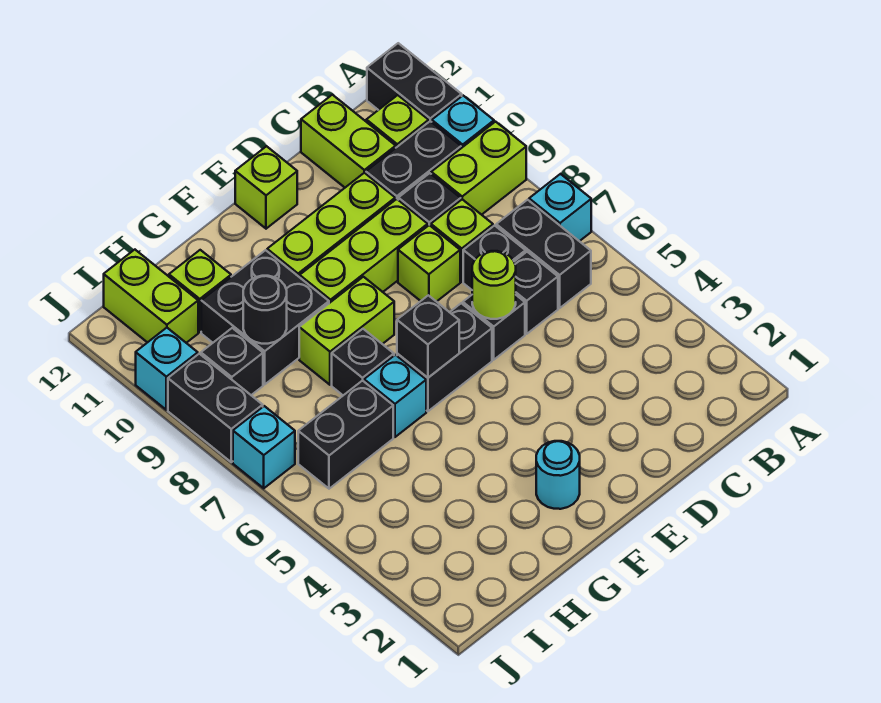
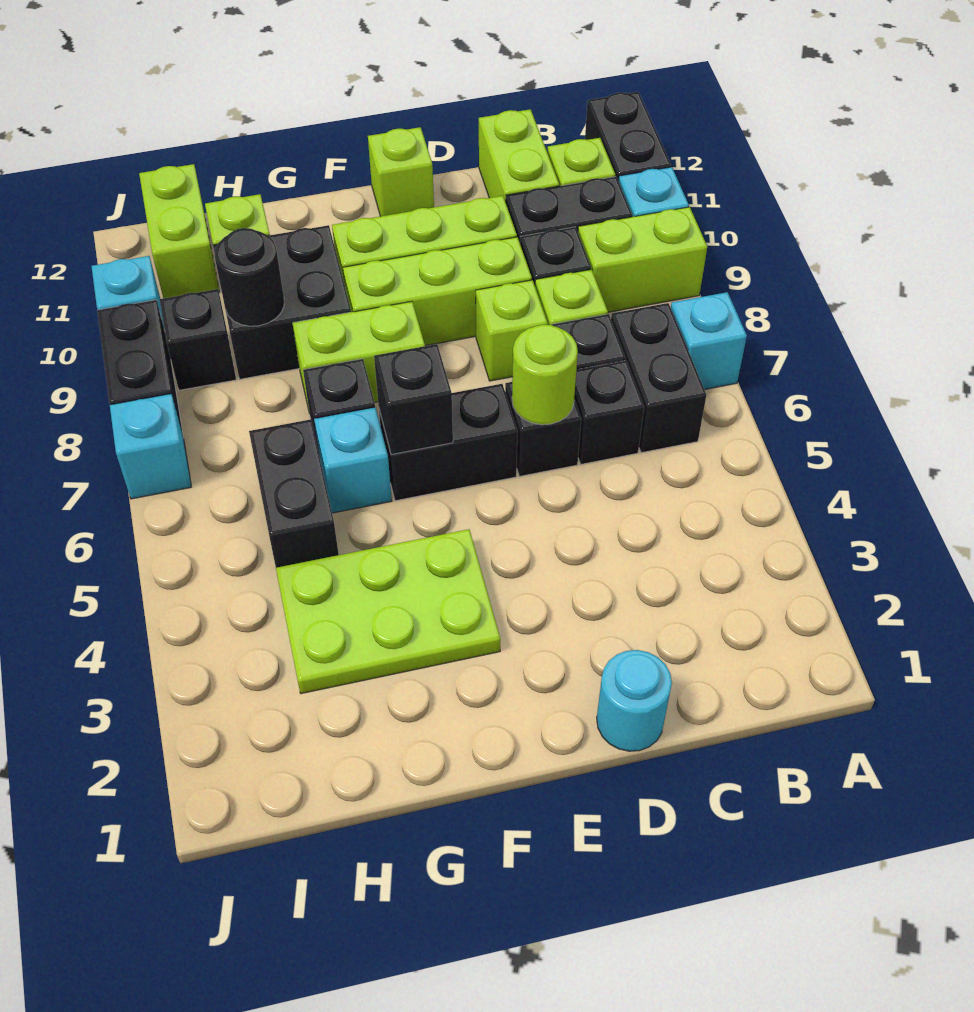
cyan 1x1 round brick [536,441,580,509] -> cyan 1x1 round brick moved to [597,650,672,751]
none -> lime 2x3 plate [276,529,500,694]
black 1x2 brick [298,380,393,489] -> black 1x2 brick turned to [249,419,339,568]

